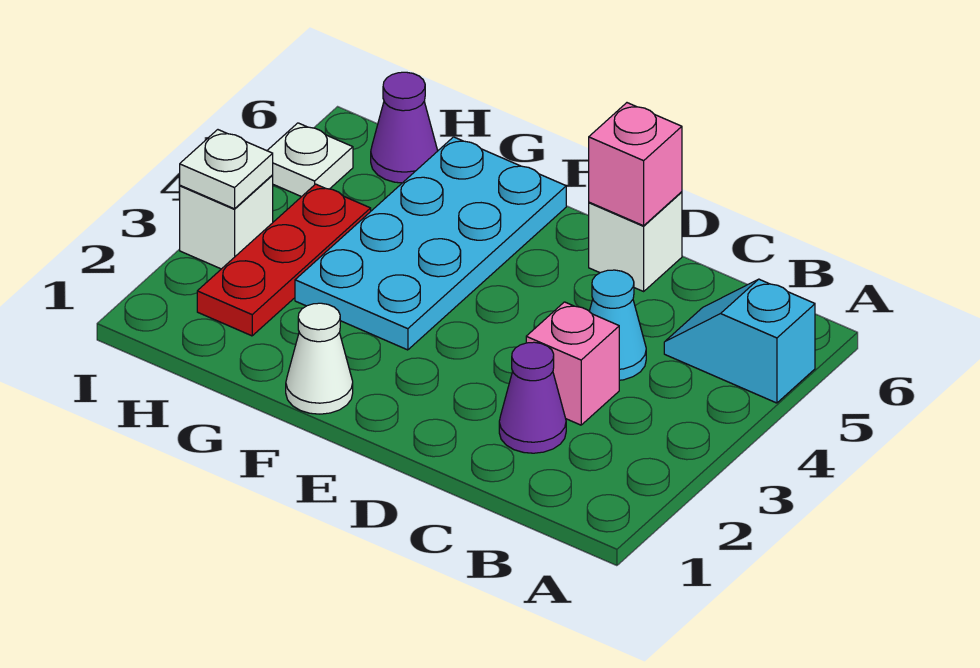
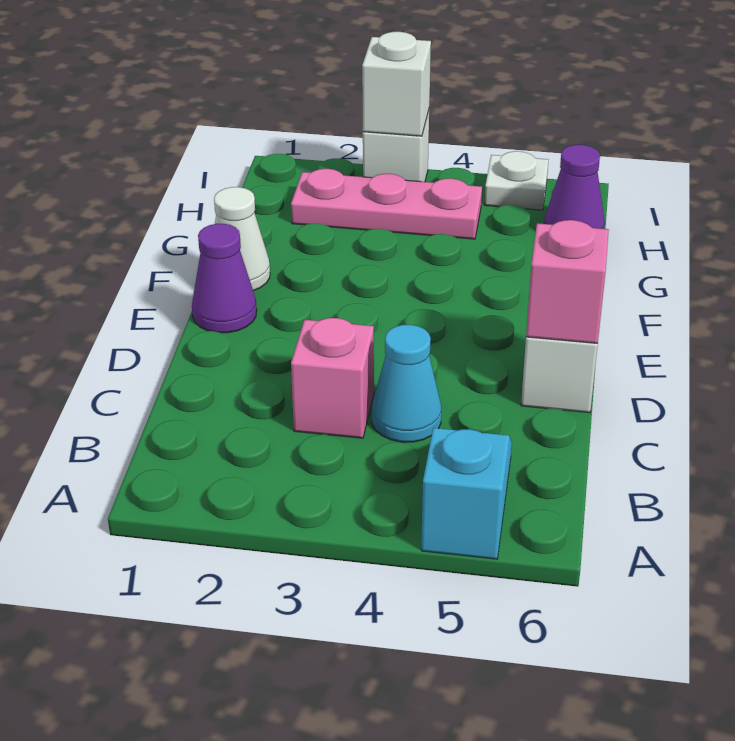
purple 1x1 cone [499,342,566,453] -> purple 1x1 cone moved to [192,224,257,333]
cyan 2x4 plate [295,137,566,350] -> none
red 1x3 plate [197,184,371,336] -> pink 1x3 plate [291,169,482,239]
white 1x1 plate [180,130,273,209] -> white 1x1 brick [362,32,431,136]

